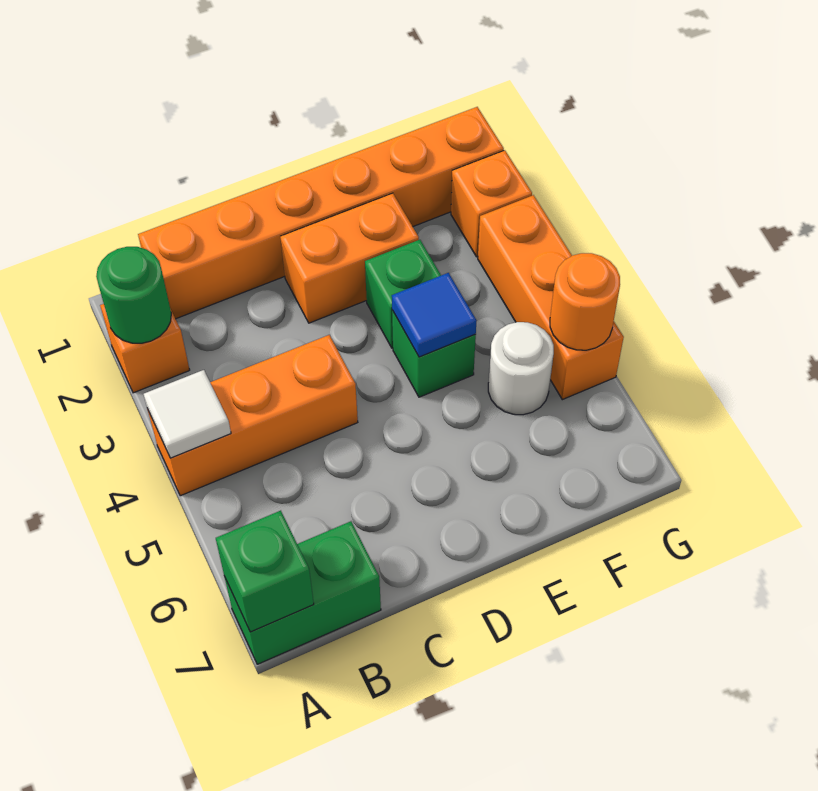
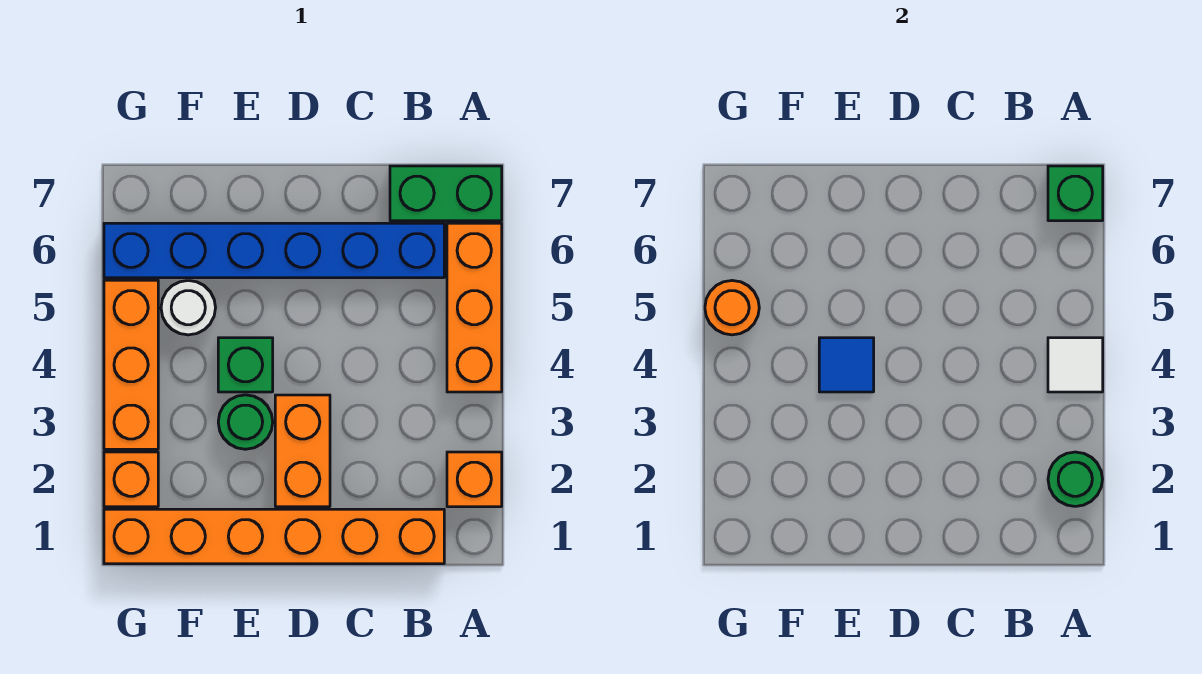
orange 1x3 brick [148,335,358,496] -> orange 1x3 brick turned to [447,223,502,392]
none -> blue 1x6 brick [104,223,444,278]
orange 1x2 brick [280,193,419,323] -> orange 1x2 brick turned to [275,395,330,507]
green 1x1 brick [365,240,441,348] -> green 1x1 round brick [218,395,273,449]

